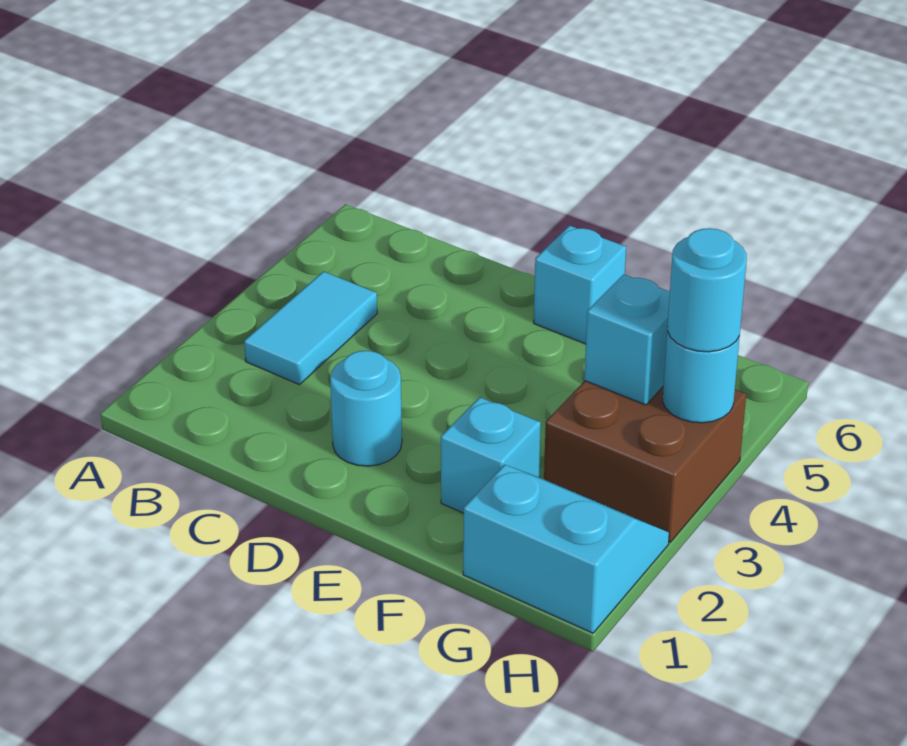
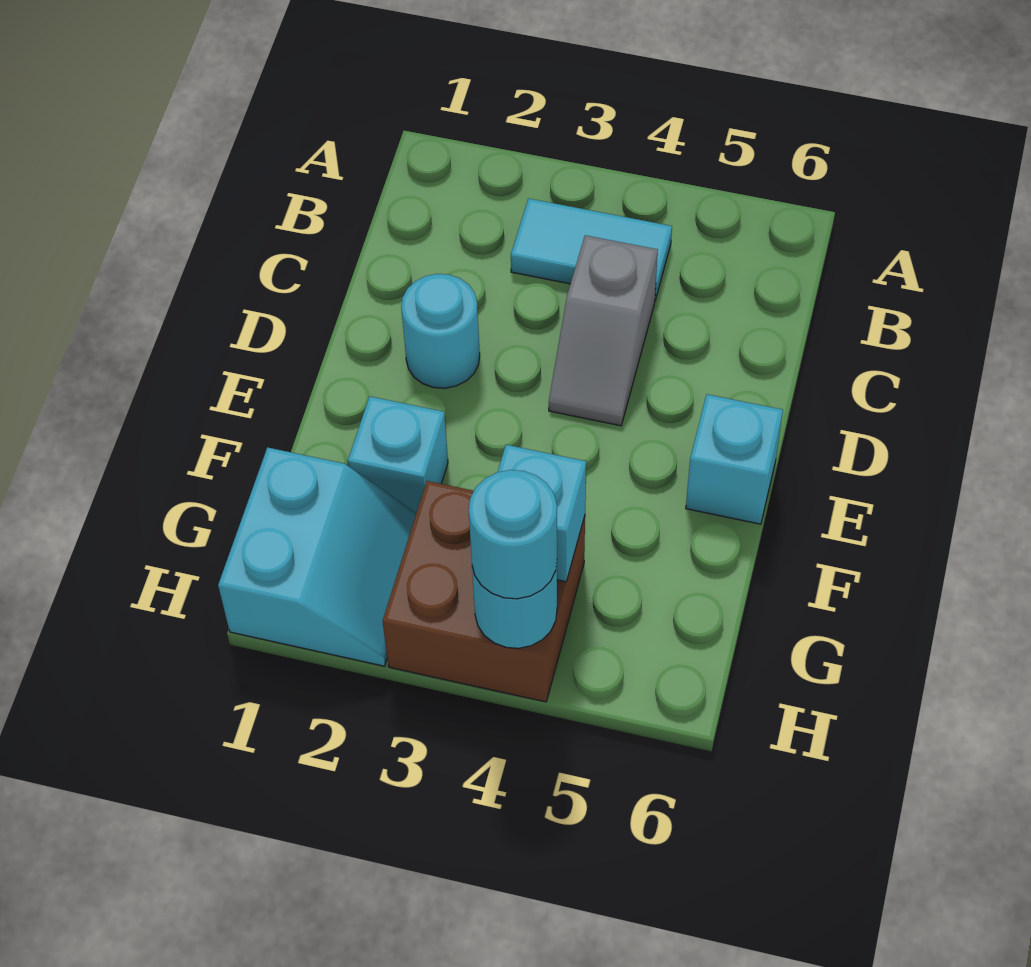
none -> grey 1x2 slope [549,235,658,426]

